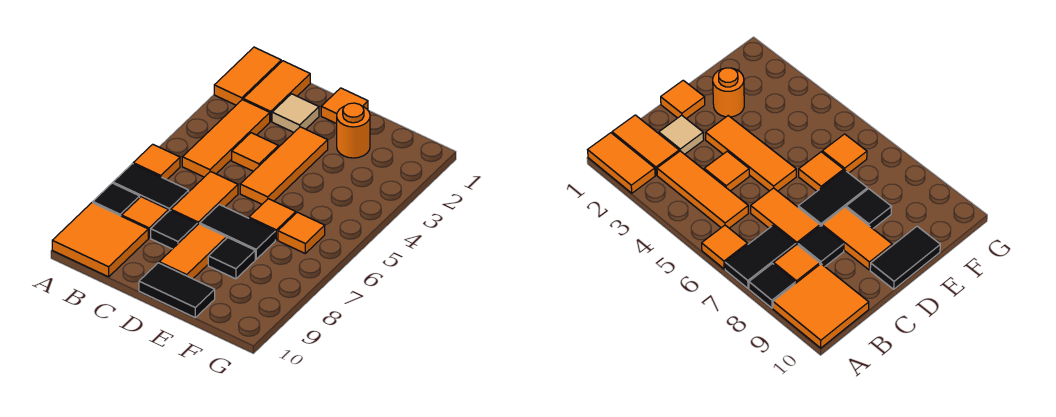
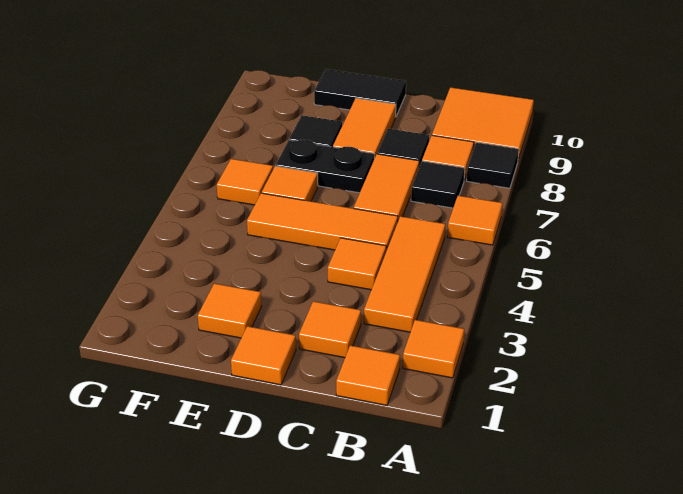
orange 1x2 tile [214,47,281,105] -> orange 1x1 tile [403,320,464,378]
black 1x2 tile [113,164,189,211] -> black 1x1 tile [411,161,465,208]
orange 1x2 tile [243,61,310,121] -> orange 1x1 tile [336,345,400,405]
tan 1x1 tile [272,94,319,132] -> orange 1x1 tile [299,301,361,358]
orange 1x3 tile [240,127,328,204] -> orange 1x3 tile turned to [247,193,398,251]
black 1x2 tile [200,205,275,259] -> black 1x2 plate [276,140,375,193]
orange 1x1 round brick [337,103,370,158] -> orange 1x1 tile [198,283,261,338]

